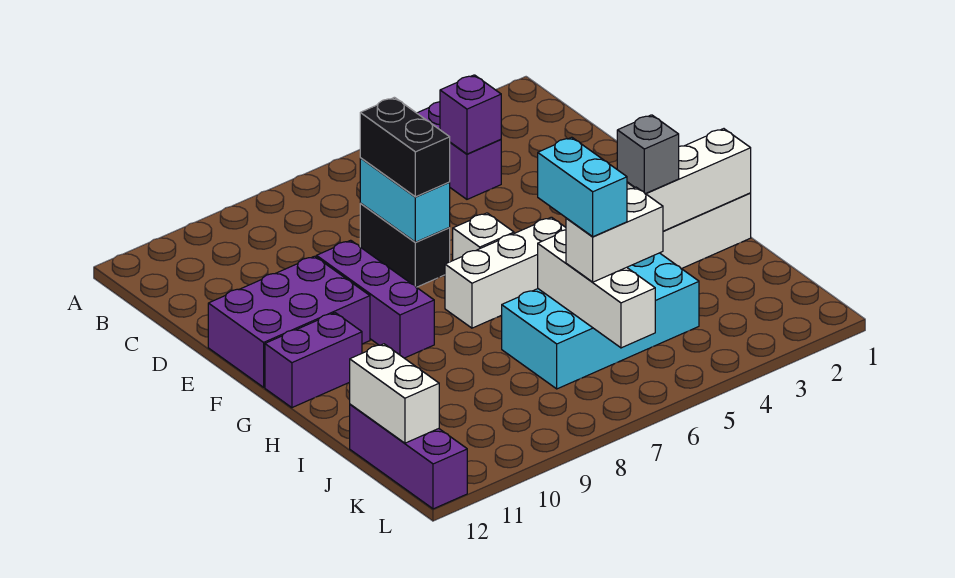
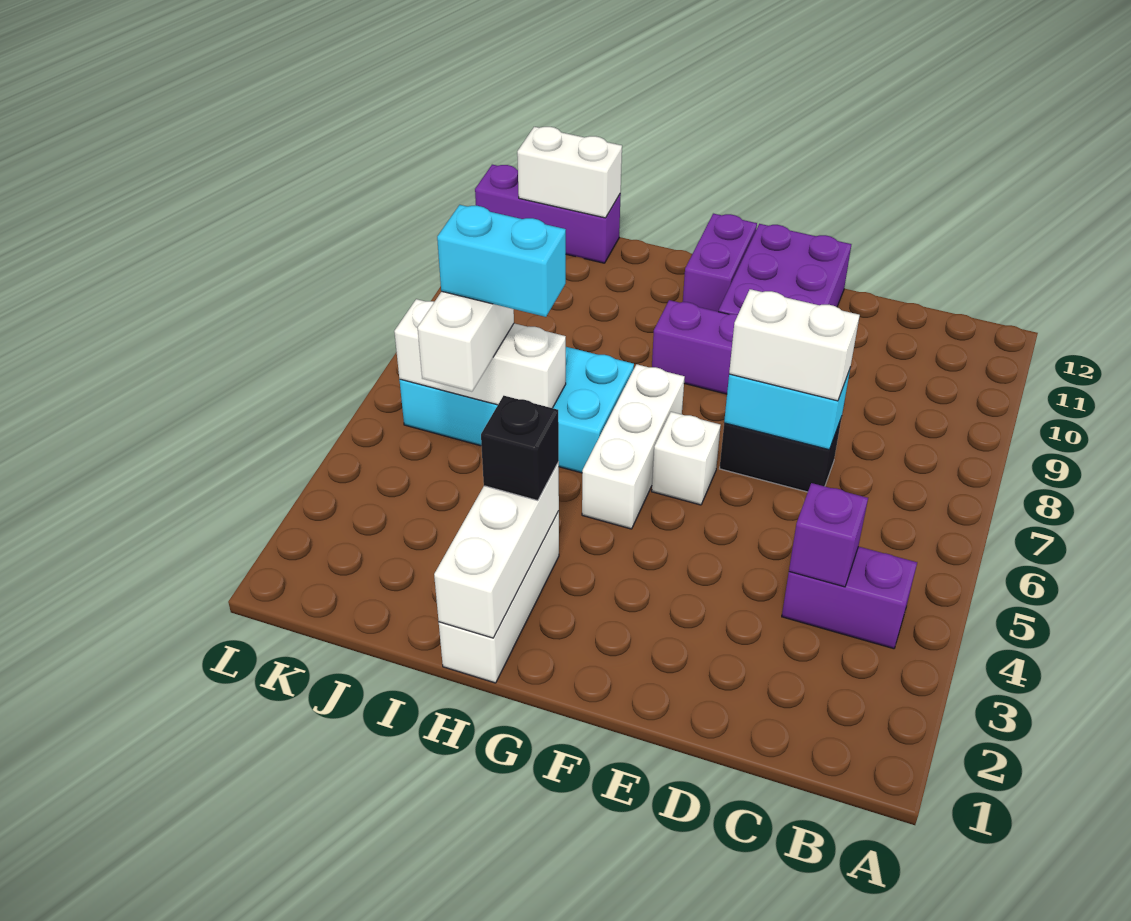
black 1x2 brick [360,97,450,197] -> white 1x2 brick [729,289,860,401]
grey 1x1 brick [617,115,679,194] -> black 1x1 brick [481,396,559,501]
cyan 2x4 brick [502,253,699,389] -> cyan 2x4 brick turned to [399,347,634,473]

